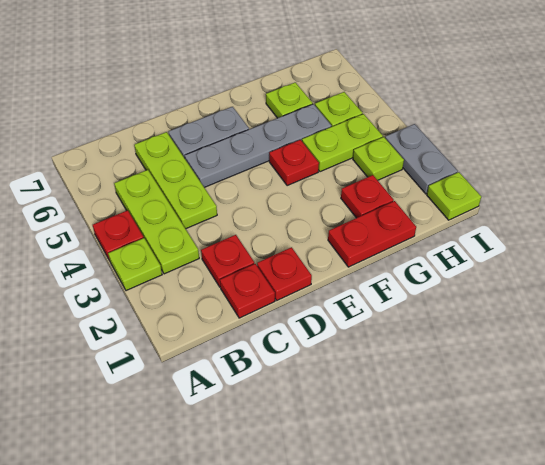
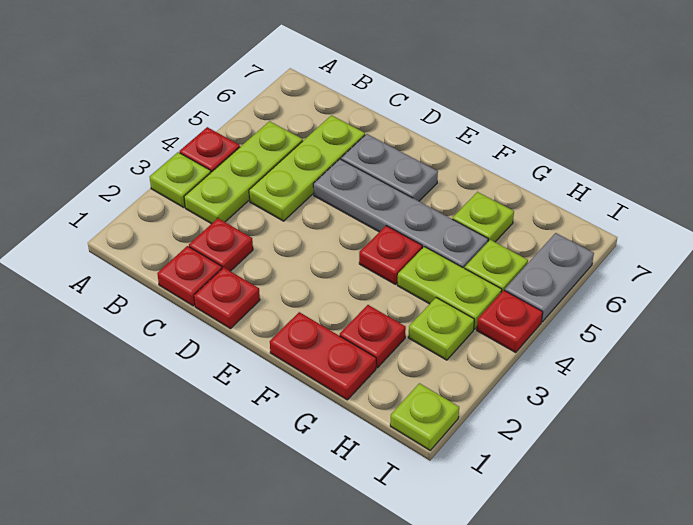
grey 1x2 plate [385,124,458,194] -> grey 1x2 plate moved to [505,233,594,322]
none -> red 1x1 plate [477,290,543,352]

